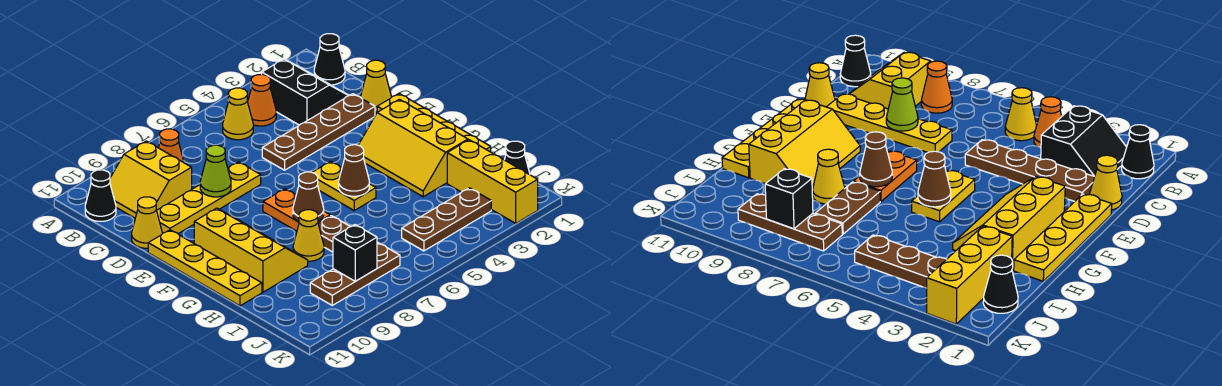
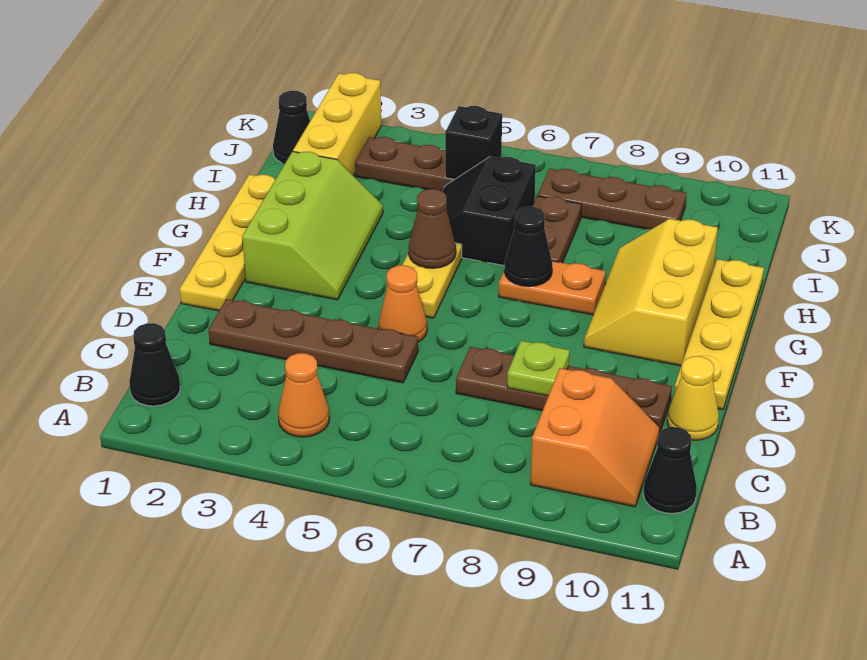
black 2x2 slope [262,59,349,125] -> black 2x2 slope moved to [442,157,536,266]
yellow 1x1 cone [223,88,253,140] -> none
orange 1x1 cone [158,129,184,163] -> orange 1x1 cone moved to [378,265,427,342]
yellow 2x2 slope [110,141,192,218] -> orange 2x2 slope [531,368,660,507]
yellow 1x1 cone [361,60,391,112] -> none
yellow 1x4 plate [157,162,261,234] -> brown 1x4 plate [456,347,672,433]
lime 1x1 cone [200,145,231,197] -> lime 1x1 plate [507,341,570,396]
yellow 2x3 slope [359,99,468,197] -> lime 2x3 slope [242,152,383,300]
orange 1x2 plate [263,189,330,231] -> orange 1x2 plate turned to [499,261,606,315]
brown 1x1 cone [293,172,324,222] -> black 1x1 cone [504,207,552,287]
yellow 1x1 cone [293,210,324,261] -> none
black 1x1 brick [333,225,377,281] -> black 1x1 brick moved to [445,106,502,179]

